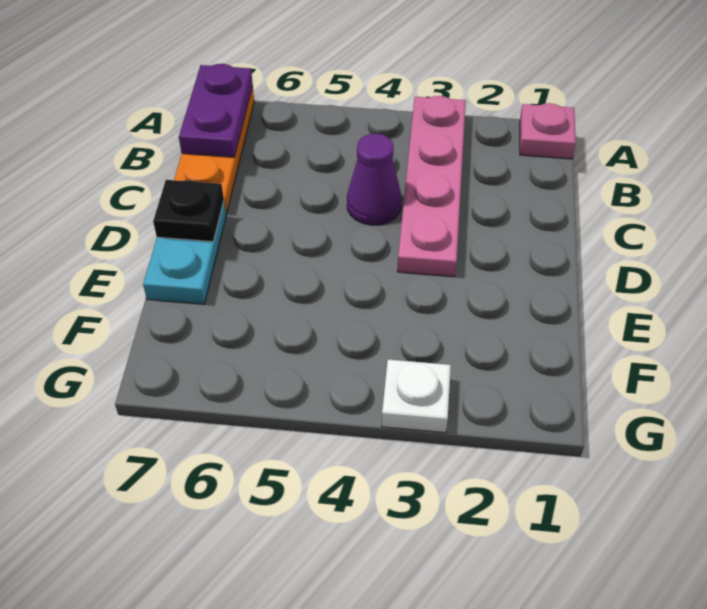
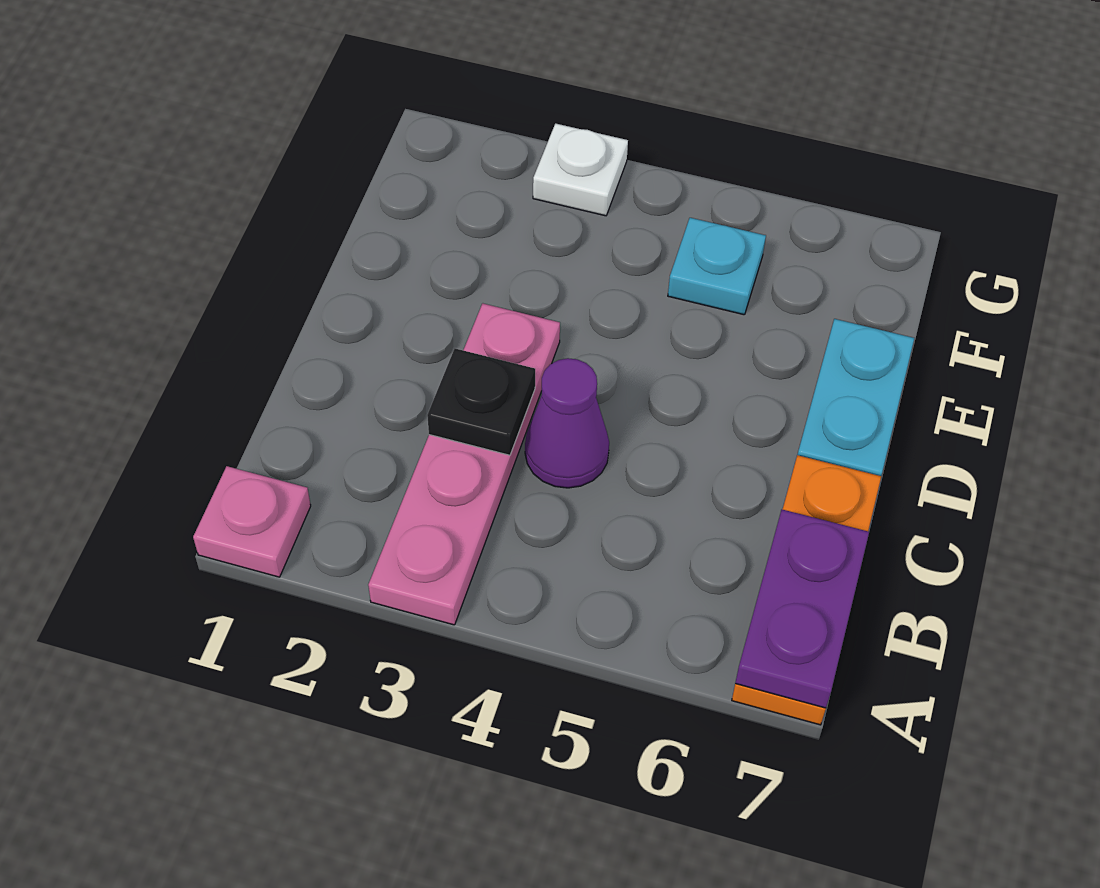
black 1x1 plate [153,180,224,242] -> black 1x1 plate moved to [427,349,535,455]
none -> cyan 1x1 plate [668,218,766,315]

